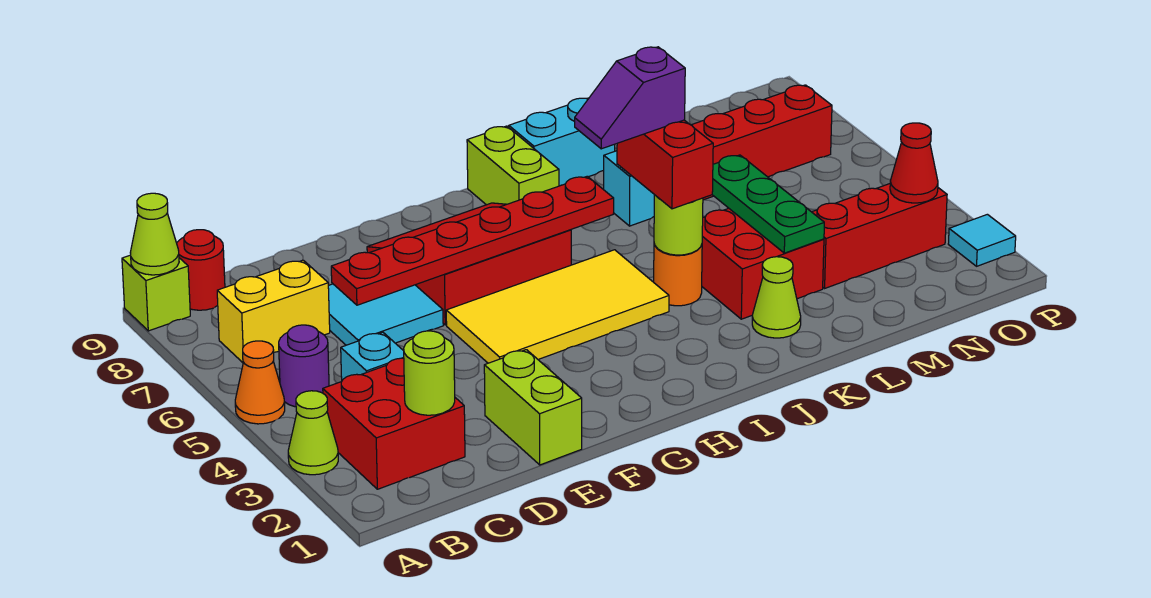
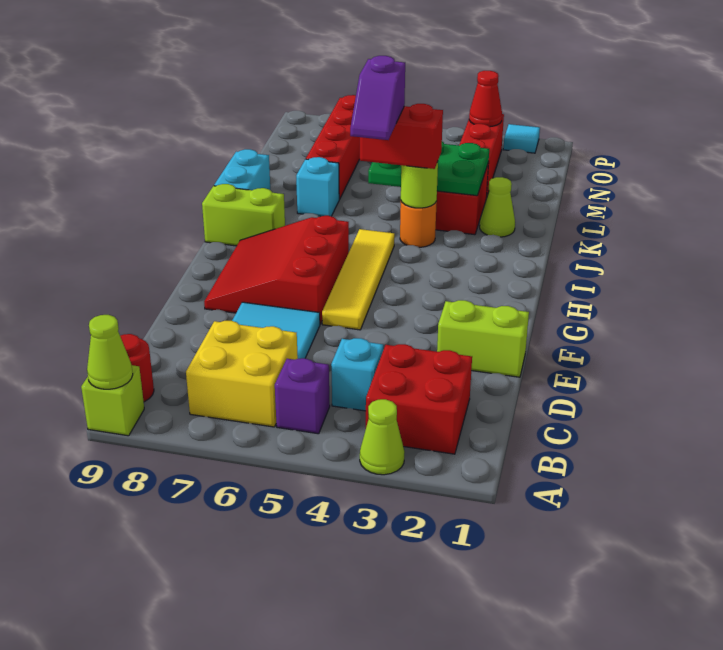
orange 1x1 cone [235,341,285,424] -> none
purple 1x1 round brick [279,325,329,407] -> purple 1x1 brick [275,358,330,434]
yellow 1x2 brick [217,260,330,363] -> yellow 2x2 brick [186,321,298,427]
lime 1x1 round brick [404,331,455,415] -> none
red 1x6 plate [331,176,614,305] -> none
yellow 2x4 tile [446,250,669,363] -> yellow 1x4 tile [322,229,395,330]
green 1x3 plate [712,155,824,253] -> green 2x3 plate [368,142,489,196]

